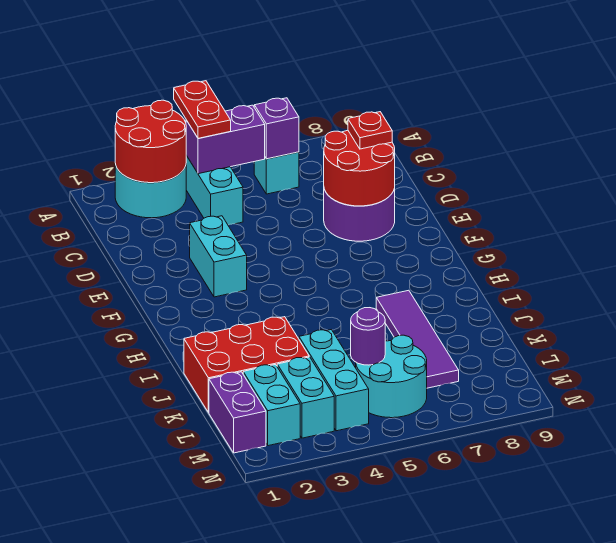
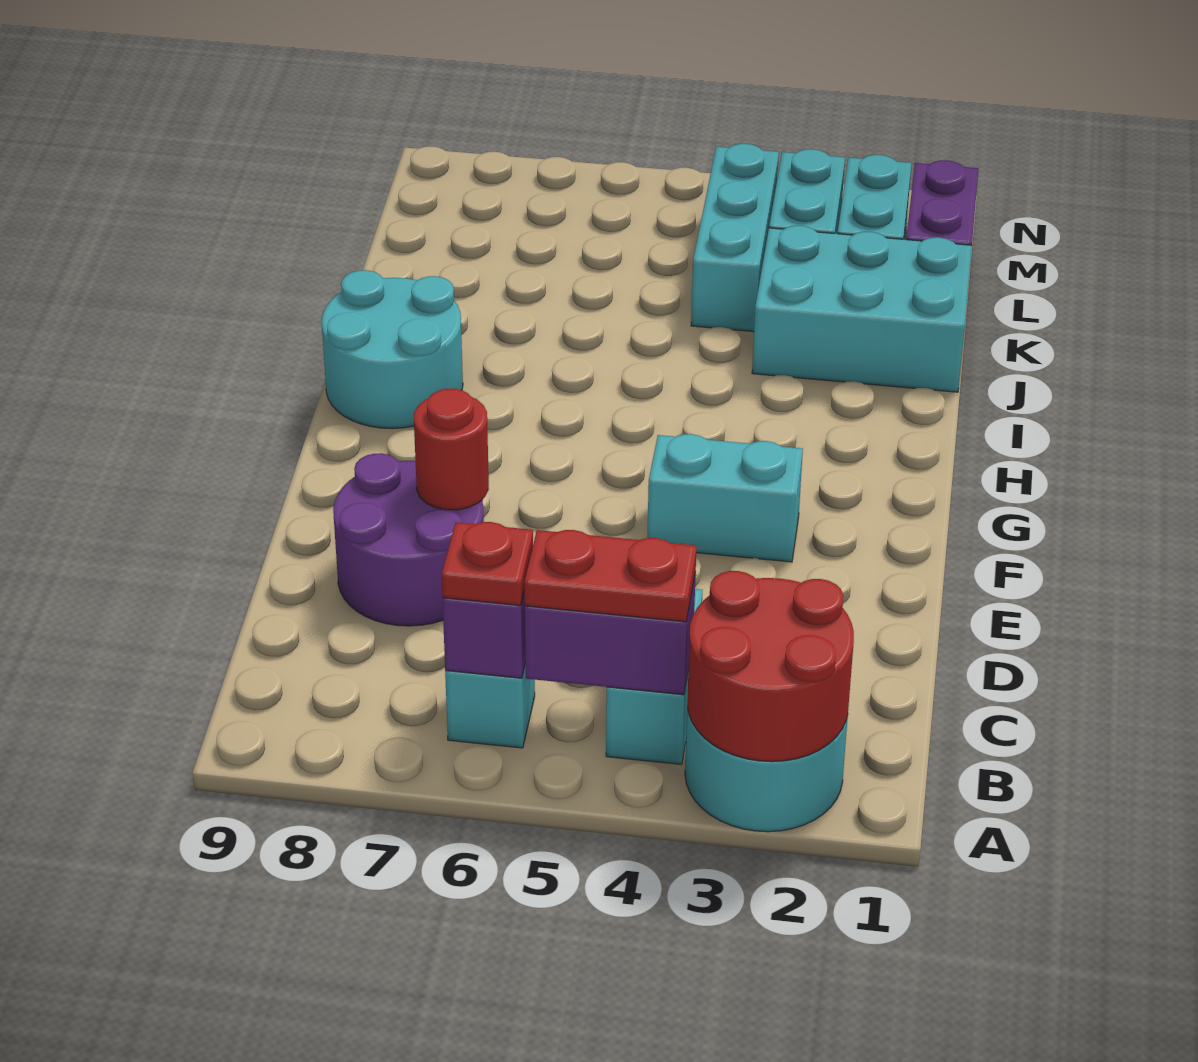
red 1x2 plate [174,81,231,138] -> red 1x2 plate turned to [524,530,696,622]
red 2x2 round brick [324,130,395,206] -> red 1x1 round brick [414,389,489,510]
red 1x1 plate [348,112,392,149] -> red 1x1 plate moved to [442,522,533,605]
cyan 1x2 brick [190,216,247,297] -> cyan 1x2 brick turned to [647,434,803,562]
purple 1x4 tile [376,290,459,388] -> none
red 2x3 brick [184,317,309,413] -> cyan 2x3 brick [752,226,972,392]
cyan 2x2 round brick [356,335,427,418] -> cyan 2x2 round brick moved to [322,270,463,429]
purple 1x1 round brick [351,308,385,365] -> none

